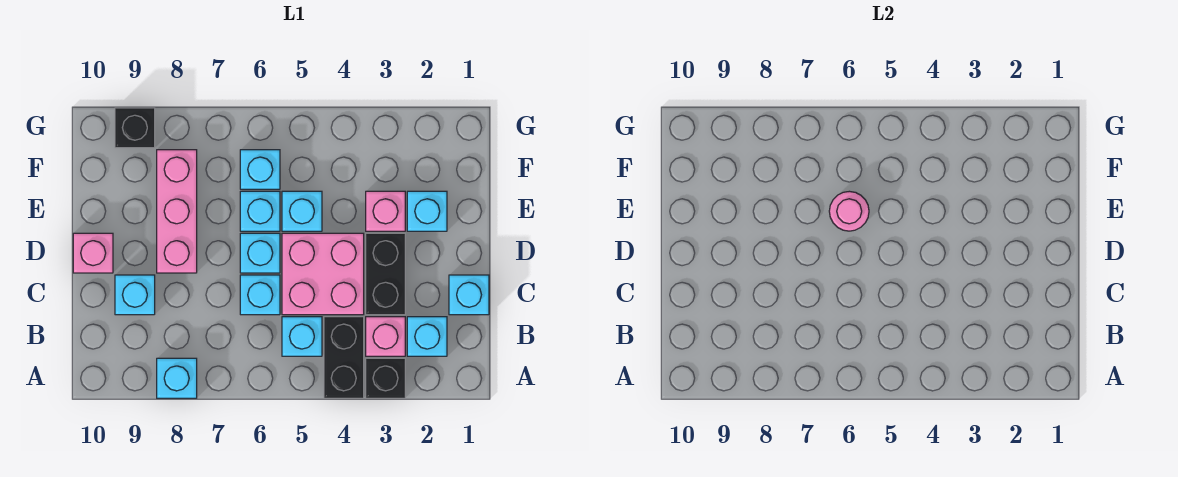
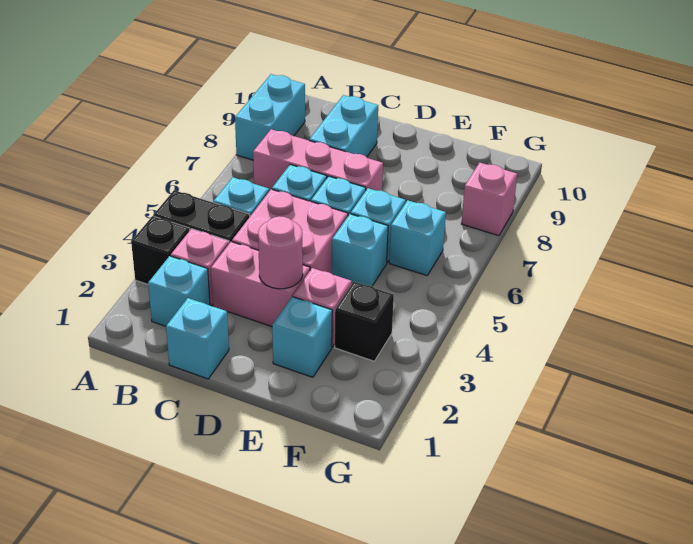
cyan 1x1 brick [157,358,197,398] -> cyan 1x2 brick [235,74,305,160]
black 1x2 brick [366,233,405,315] -> pink 1x2 brick [211,242,310,326]
cyan 1x1 brick [115,275,155,315] -> cyan 1x2 brick [309,95,378,157]
pink 1x3 brick [157,150,197,273] -> pink 1x3 brick moved to [253,129,383,191]
pink 1x1 brick [73,233,113,273] -> pink 1x1 brick moved to [461,163,517,236]
pink 1x1 round brick [829,191,869,231] -> pink 1x1 round brick moved to [258,216,303,289]
black 1x1 brick [115,108,155,148] -> black 1x1 brick moved to [335,282,394,361]

